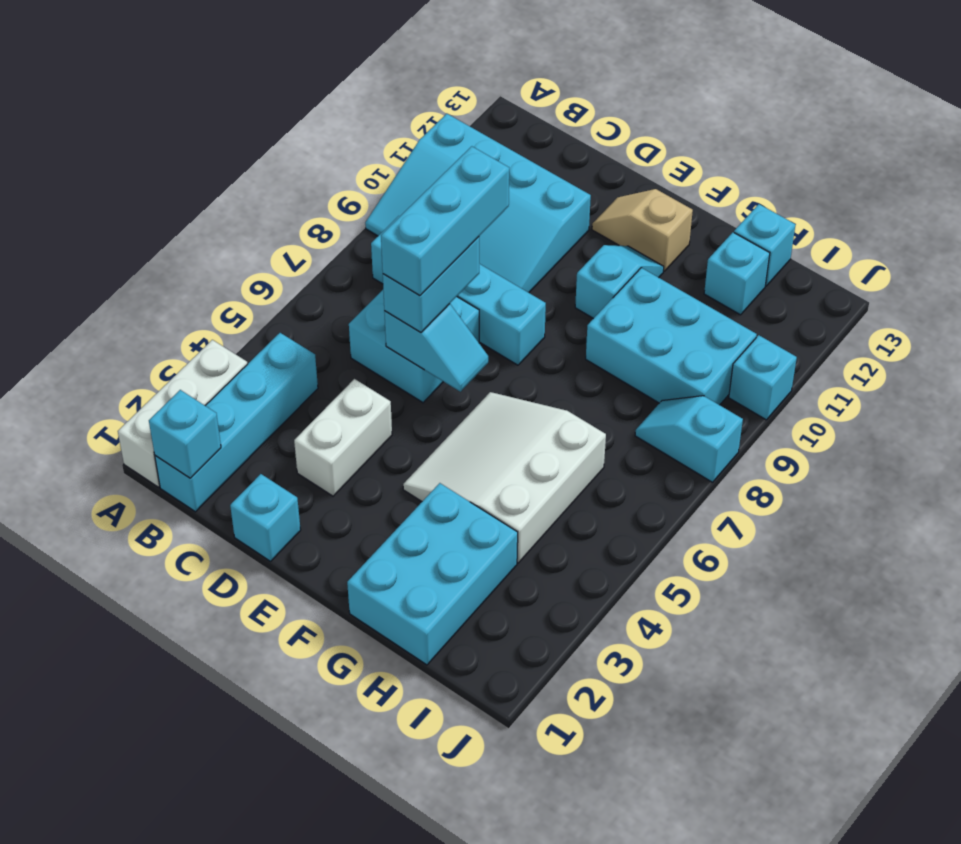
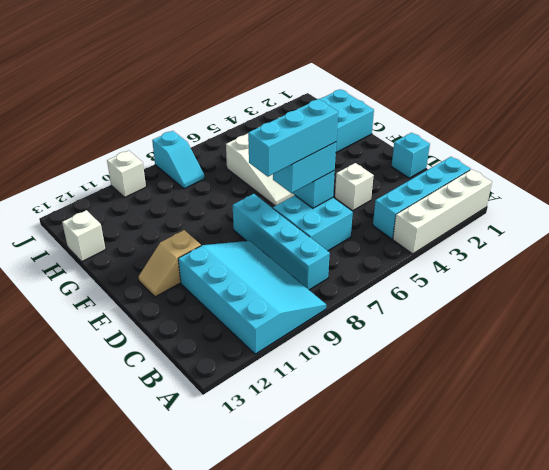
white 1x3 brick [118,340,247,487] -> white 1x4 brick [393,169,492,254]
cyan 1x1 brick [149,390,221,478] -> none
white 1x2 brick [294,379,392,496] -> white 1x1 brick [335,163,374,211]
tan 1x2 slope [592,189,693,271] -> tan 1x2 slope turned to [138,230,201,297]
cyan 1x2 slope [575,245,664,319] -> none
cyan 2x3 brick [586,268,757,405] -> none
cyan 1x1 brick [704,232,770,315] -> none
cyan 1x1 brick [734,204,796,286] -> white 1x1 brick [62,210,106,261]
cyan 1x1 brick [729,335,797,420] -> white 1x1 brick [107,151,146,197]

